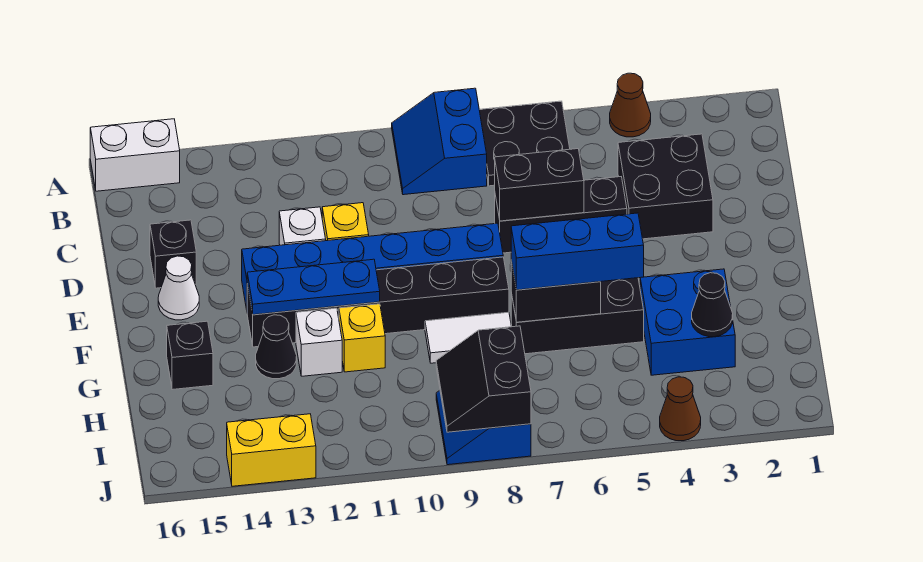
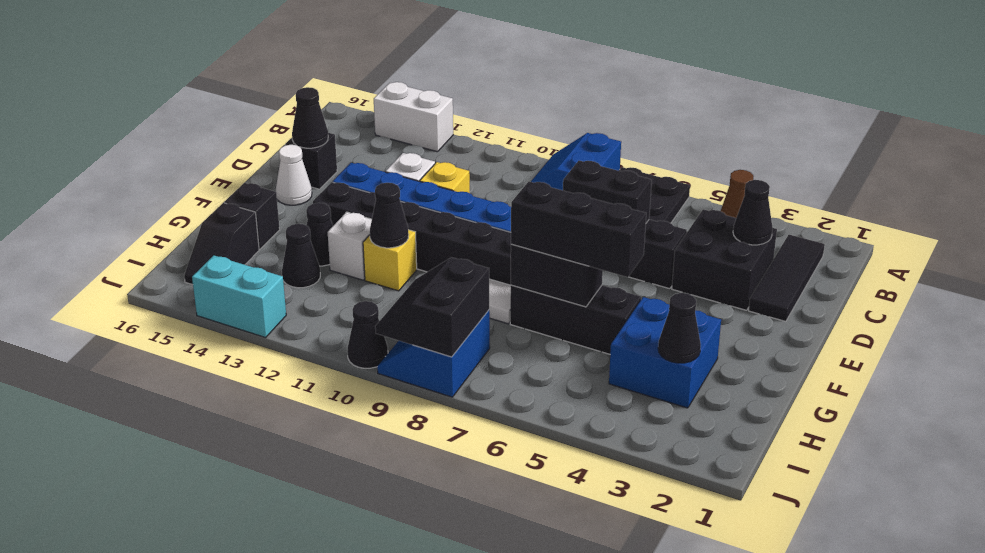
white 1x2 brick [90,119,180,191] -> white 1x2 brick moved to [374,82,453,152]
none -> black 1x3 tile [749,235,825,322]
none -> black 1x1 cone [733,180,773,245]
none -> black 1x1 cone [292,87,328,148]
blue 1x3 plate [247,259,380,315] -> none
blue 1x3 brick [511,213,644,290] -> black 1x3 brick [511,181,646,277]
none -> black 1x1 cone [370,183,409,248]
none -> black 1x1 cone [282,224,320,288]
none -> black 1x2 slope [184,203,259,285]
brown 1x1 cone [660,377,701,441] -> none
none -> black 1x1 cone [347,301,388,368]
yellow 1x2 brick [227,414,316,486] -> cyan 1x2 brick [192,255,286,338]

